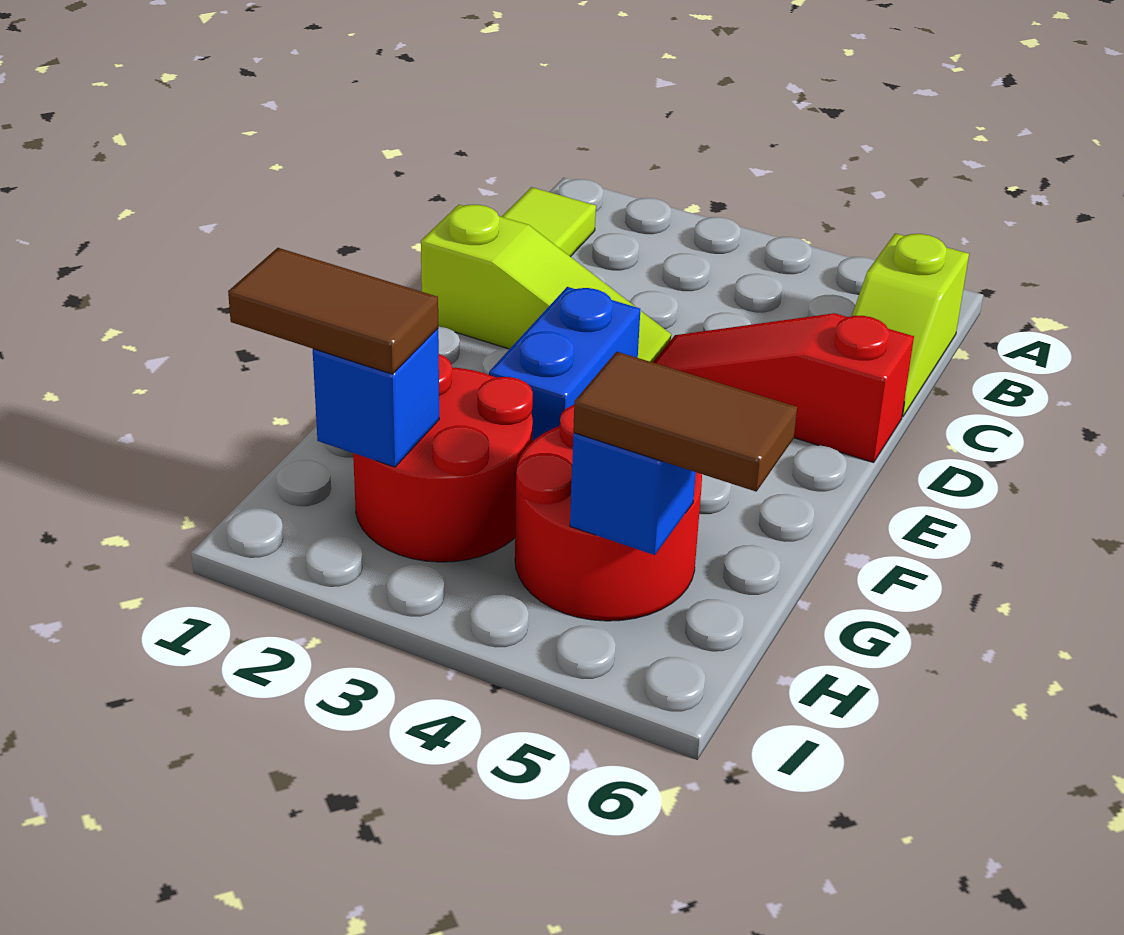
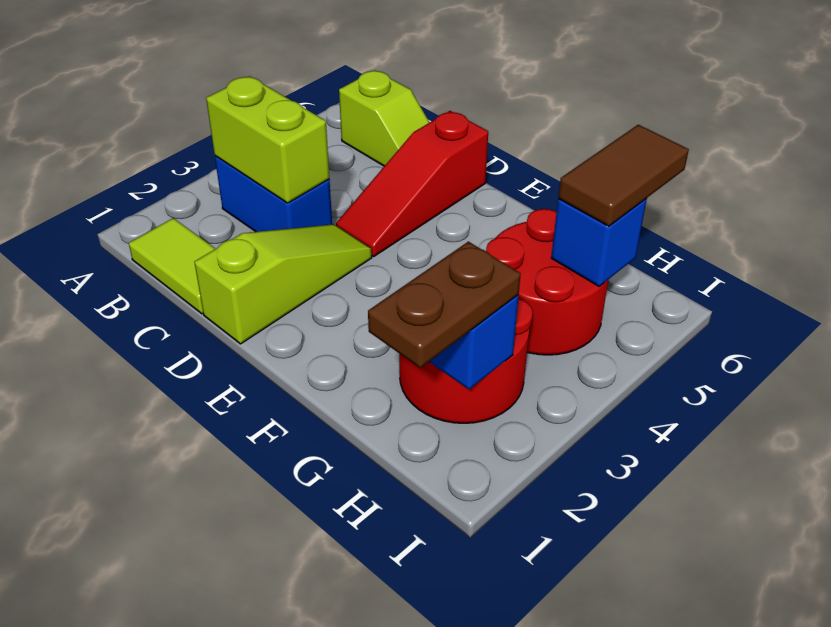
none -> lime 1x2 brick [206,76,329,203]
blue 1x2 brick [489,287,640,442] -> blue 1x2 brick moved to [215,156,332,232]
brown 1x2 tile [228,248,438,374] -> brown 1x2 plate [368,242,521,368]

